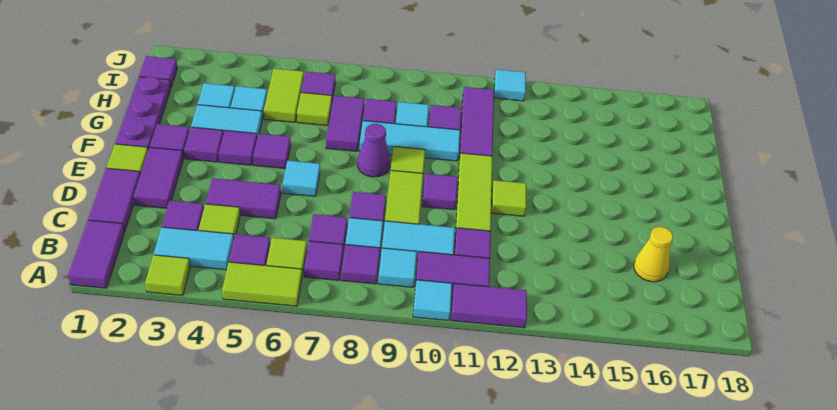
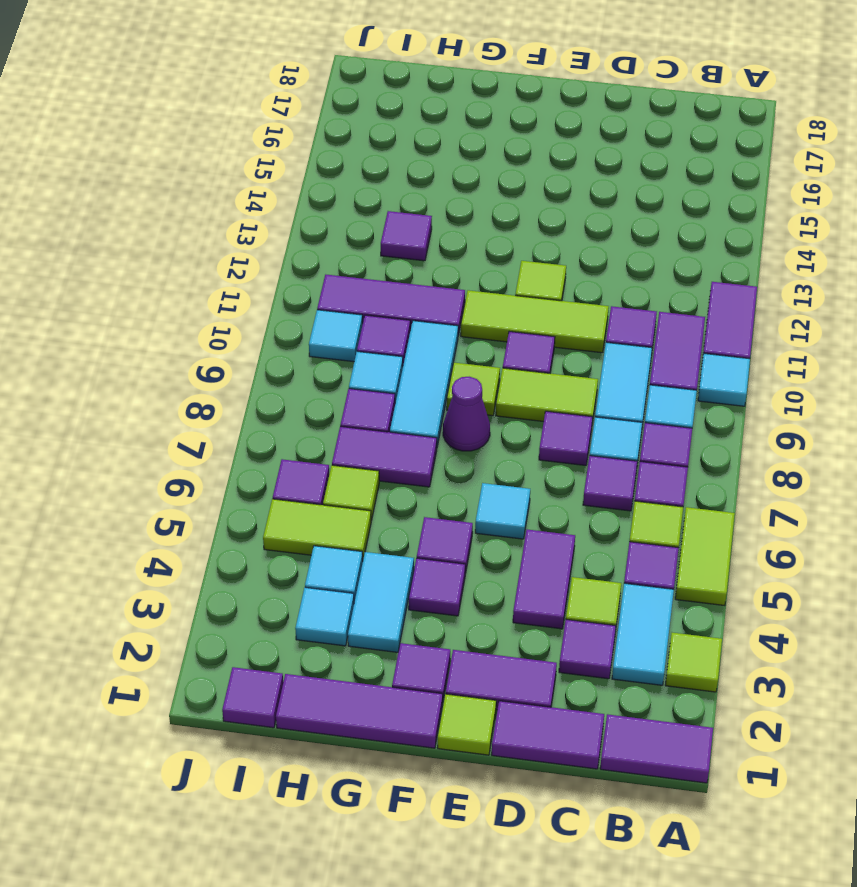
yellow 1x1 cone [634,227,673,282] -> none
purple 1x3 plate [115,77,171,150] -> purple 1x3 tile [276,674,443,748]
purple 1x1 tile [184,127,223,162] -> purple 1x1 tile moved to [381,211,432,261]
cyan 1x1 tile [494,69,526,101] -> cyan 1x1 tile moved to [309,310,363,362]

